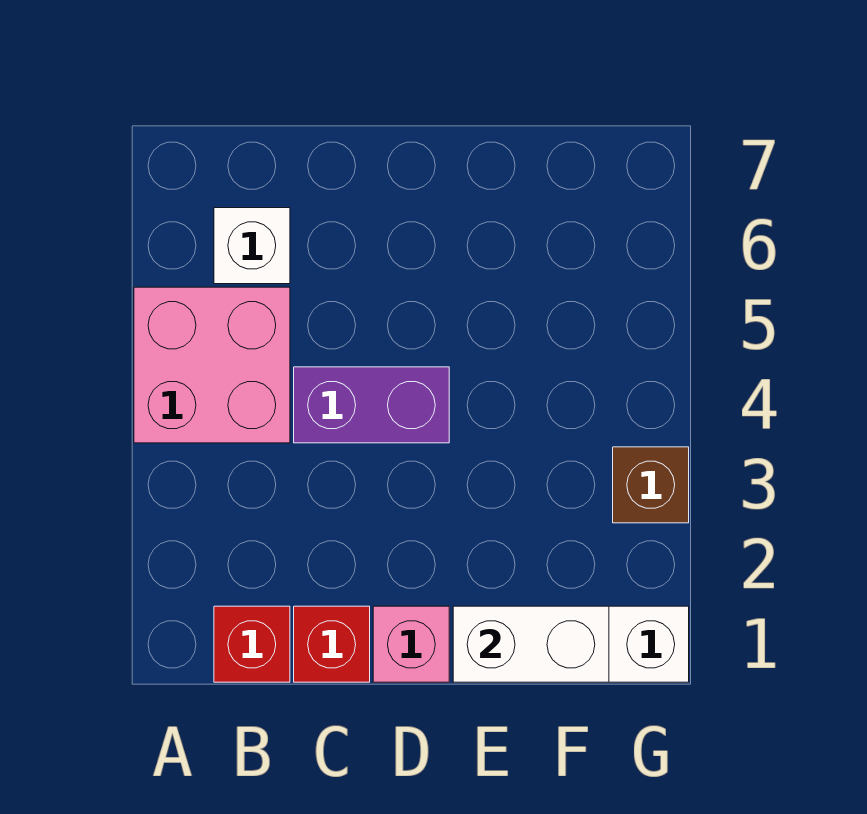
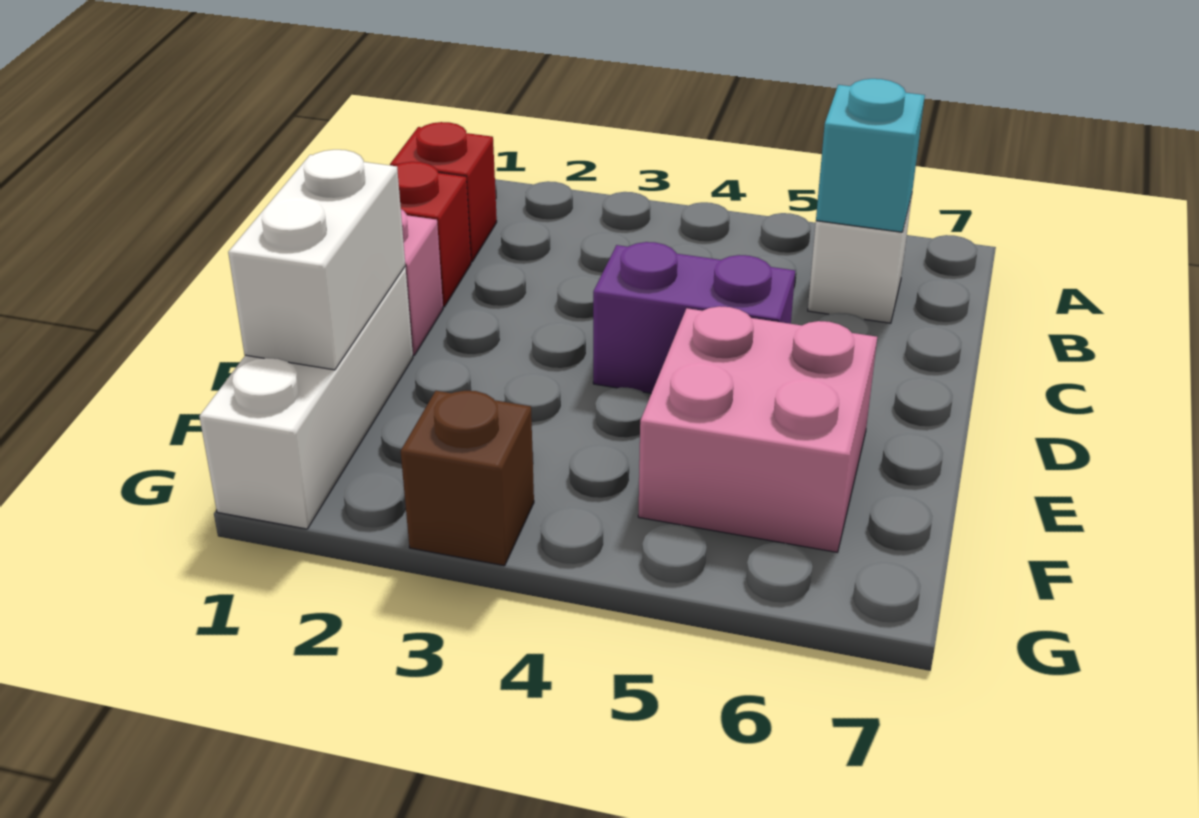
pink 2x2 brick [134,287,290,443] -> pink 2x2 brick moved to [638,306,877,552]
none -> cyan 1x1 brick [816,79,925,232]
purple 1x2 brick [294,367,449,443] -> purple 1x2 brick turned to [593,242,795,393]

